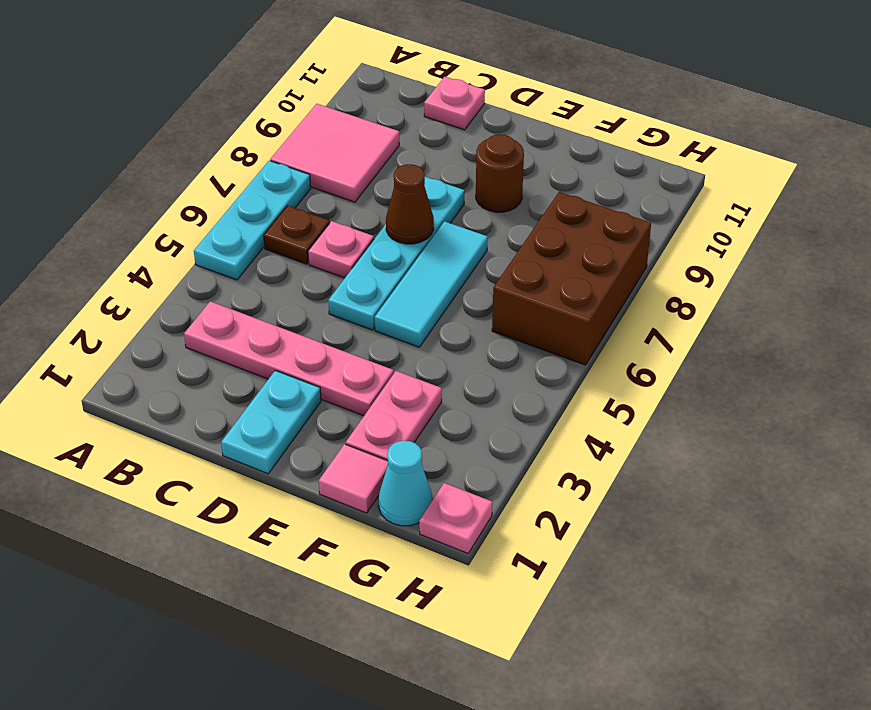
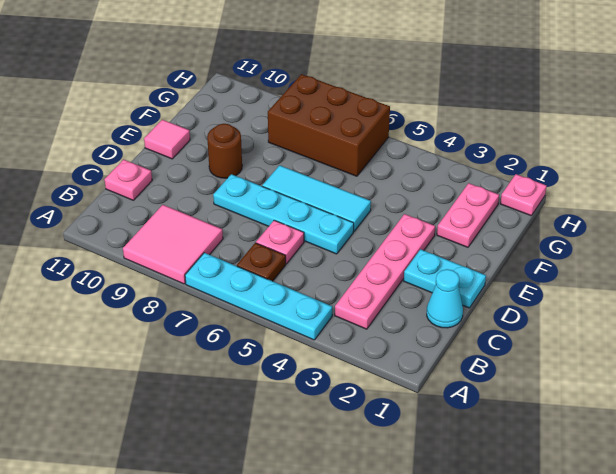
cyan 1x3 plate [194,161,311,280] -> cyan 1x4 plate [185,253,332,340]
brown 1x1 cone [386,164,434,244] -> none
pink 1x1 tile [319,444,388,513] -> pink 1x1 tile moved to [144,120,190,159]
pink 1x2 plate [346,371,442,461] -> pink 1x2 plate turned to [437,183,499,247]
cyan 1x1 cone [379,441,432,526] -> cyan 1x1 cone moved to [427,269,463,328]

